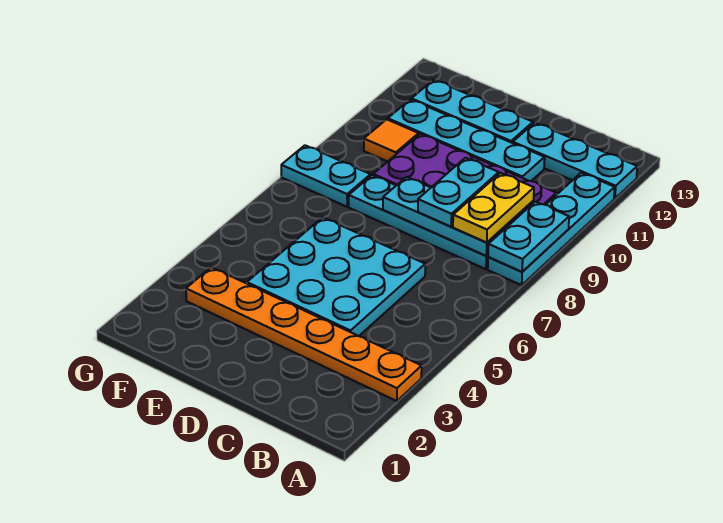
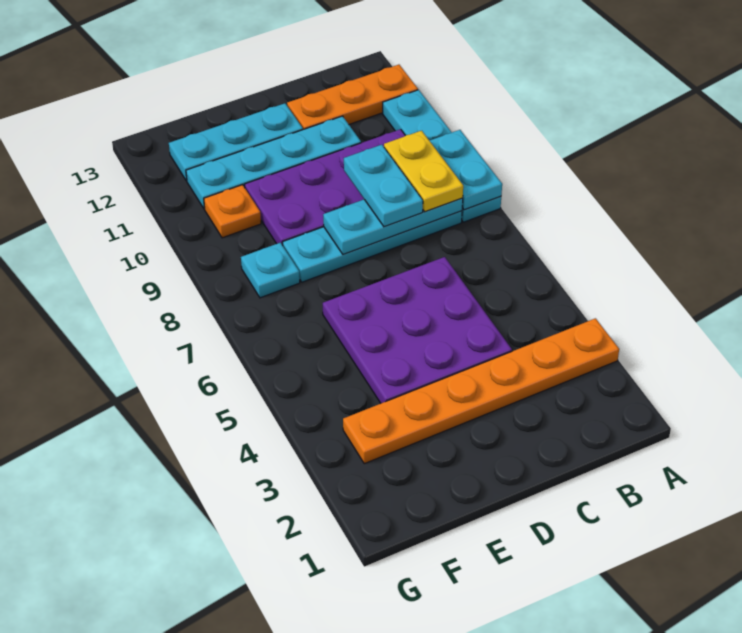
cyan 1x3 plate [513,123,637,198] -> orange 1x3 plate [287,65,418,130]
cyan 3x3 plate [247,217,425,336] -> purple 3x3 plate [323,257,512,403]
cyan 1x2 plate [281,145,371,207] -> cyan 1x1 plate [241,243,300,298]
orange 1x1 tile [364,119,419,162] -> orange 1x1 plate [204,185,261,238]

